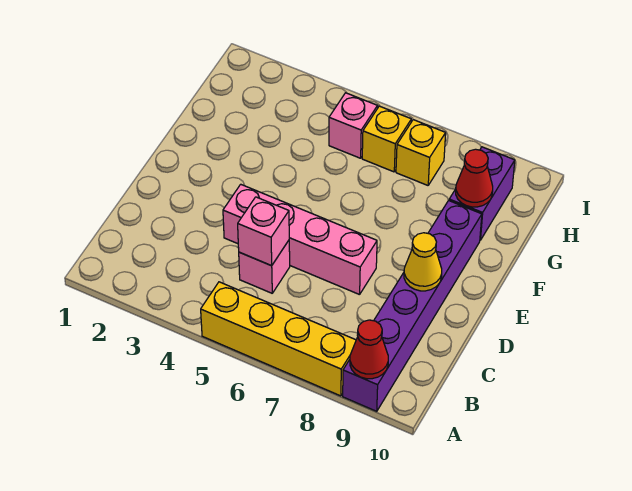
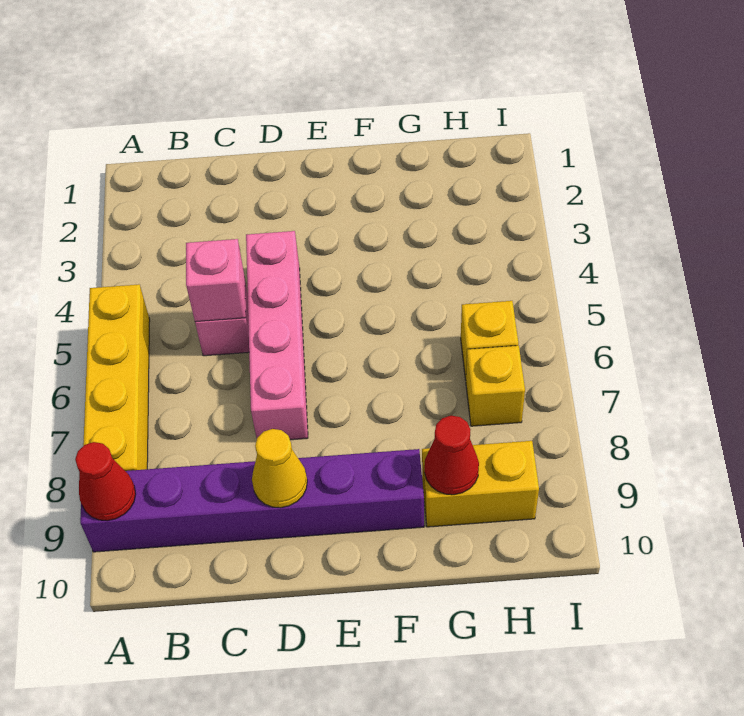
purple 1x2 brick [449,147,515,240] -> yellow 1x2 brick [422,441,539,527]
pink 1x1 brick [329,93,378,158] -> none

